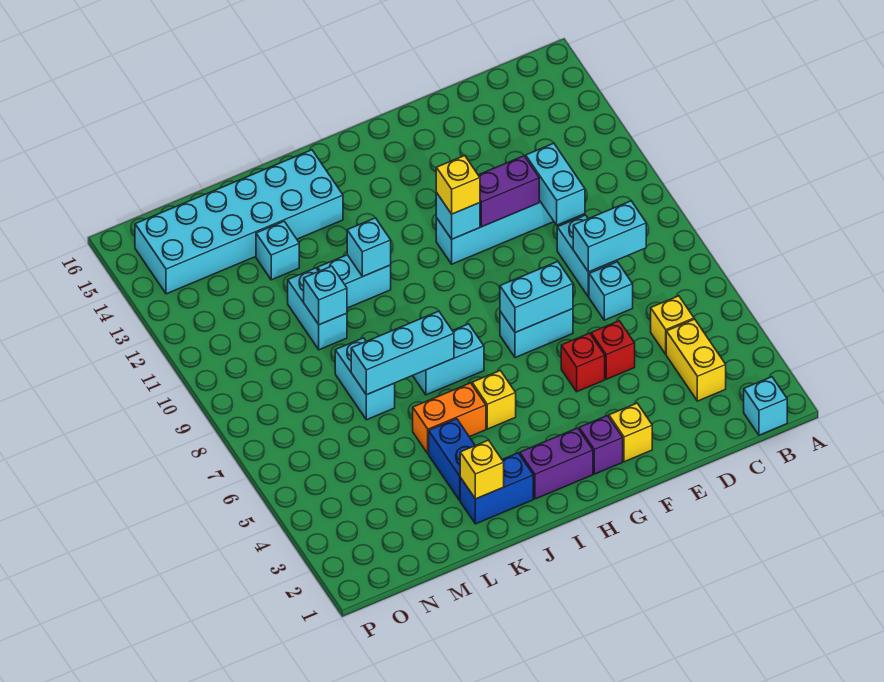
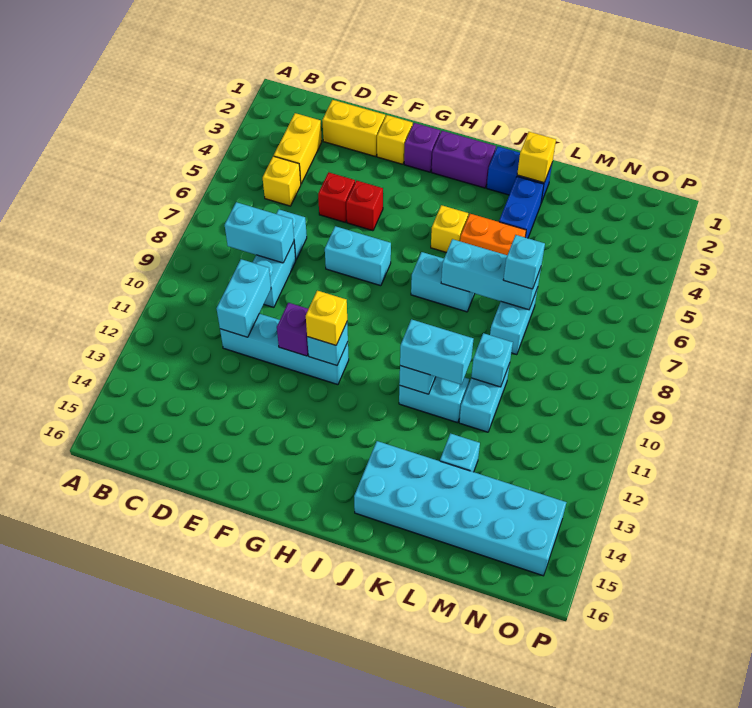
cyan 1x1 brick [744,377,787,435] -> cyan 1x1 brick moved to [503,235,545,289]
none -> yellow 1x2 brick [322,100,385,157]
purple 1x2 brick [478,156,539,227] -> purple 1x1 brick [277,303,308,356]
cyan 1x2 brick [500,262,573,333] -> cyan 1x2 brick moved to [400,319,473,384]

